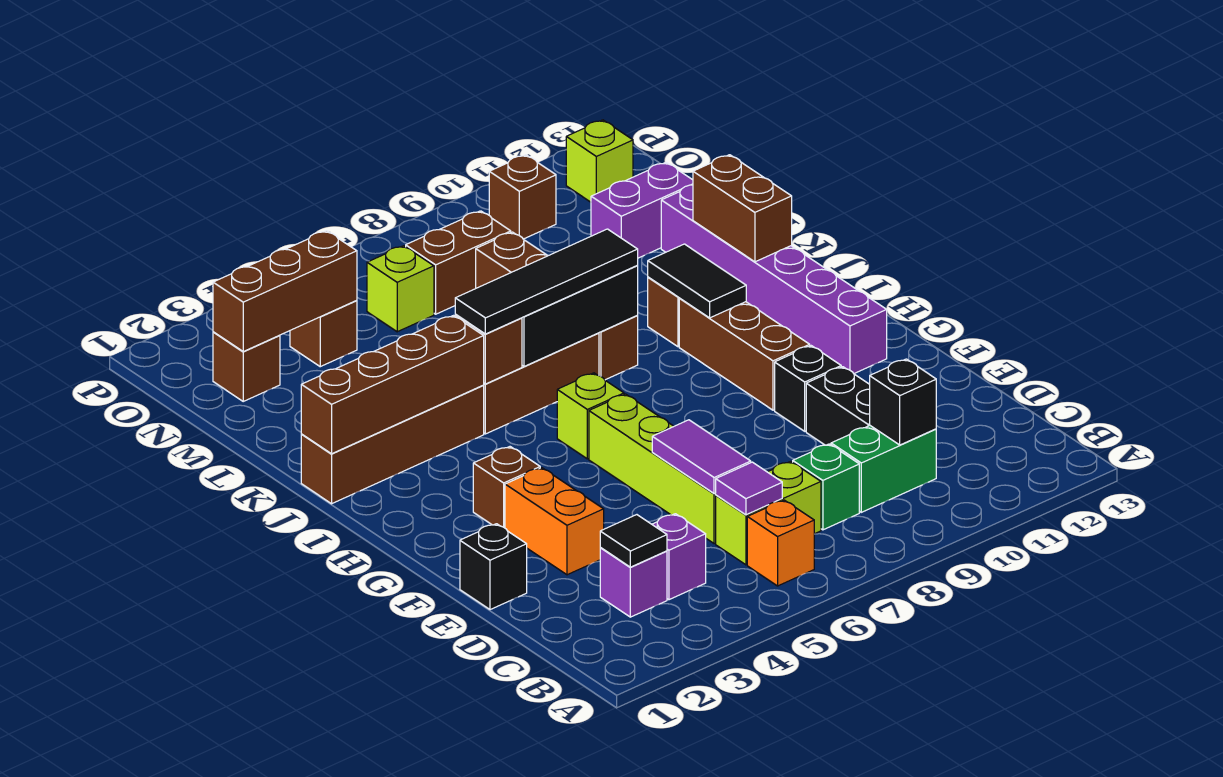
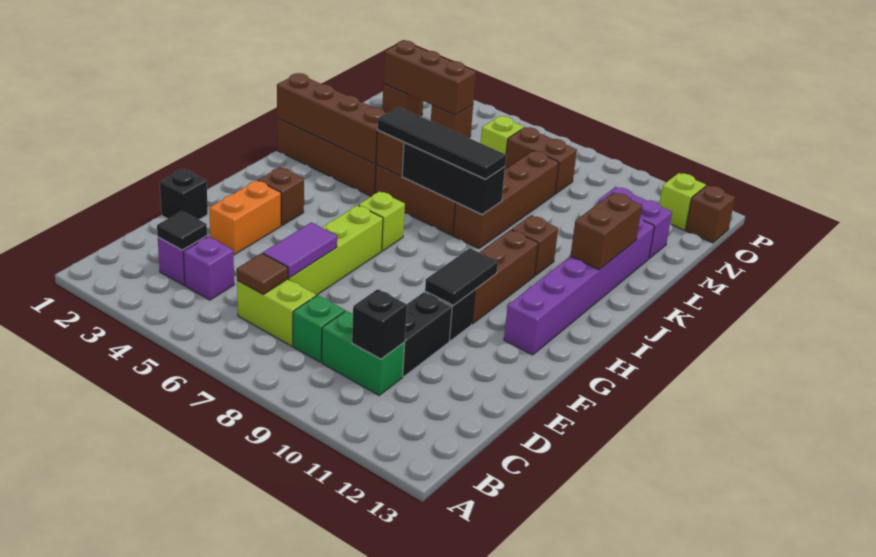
orange 1x1 brick [747,500,814,586] -> none
purple 1x1 tile [716,462,782,515] -> brown 1x1 tile [237,253,288,294]
black 1x2 tile [648,244,746,318] -> black 1x2 tile moved to [425,248,498,305]
brown 1x1 brick [489,155,556,239] -> brown 1x1 brick moved to [685,185,735,243]

